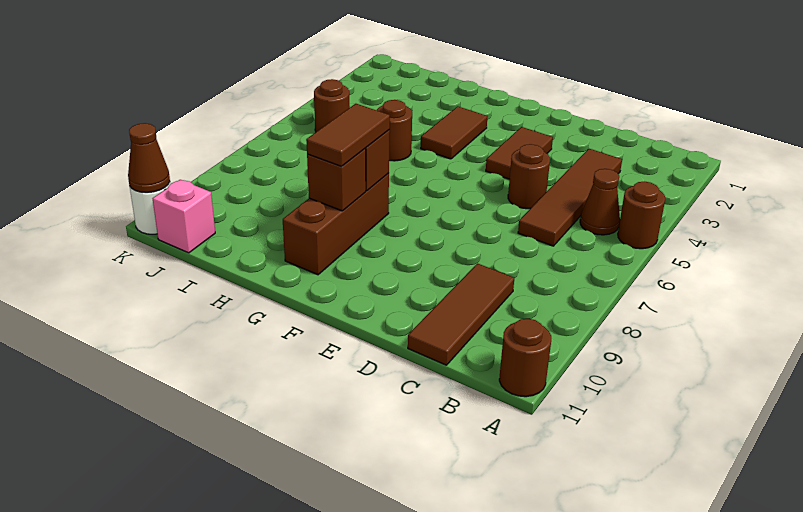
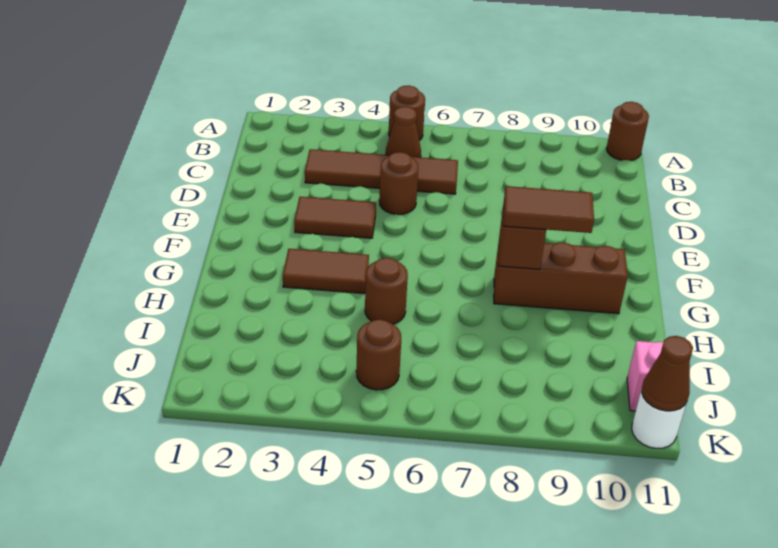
brown 1x3 tile [408,264,514,365] -> none
brown 1x1 brick [307,149,366,211] -> none

